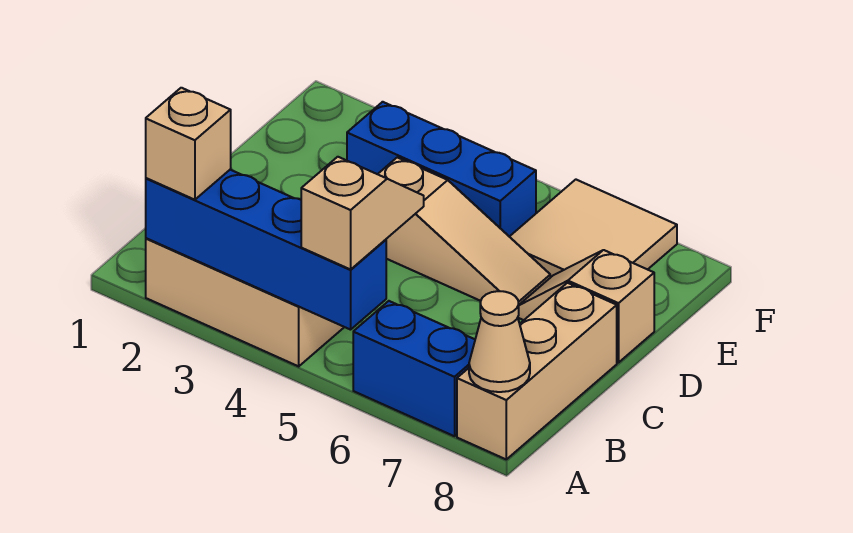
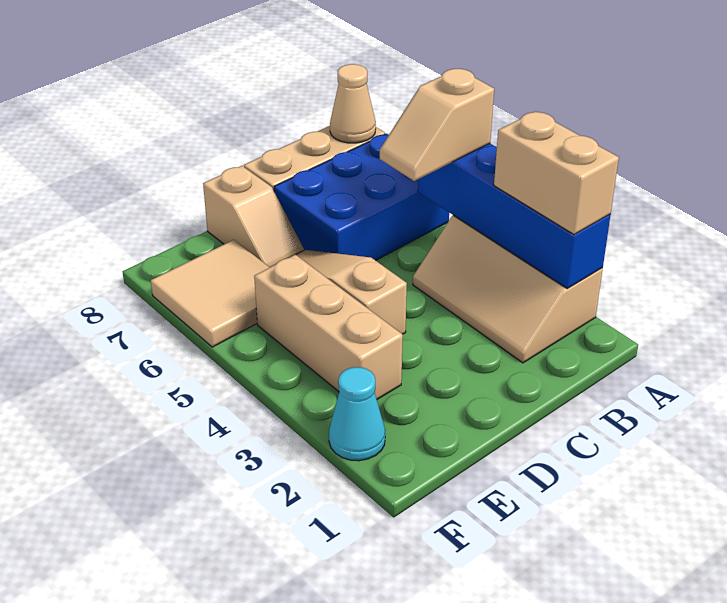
tan 1x1 brick [146,88,231,200] -> tan 1x2 brick [494,111,619,234]
blue 1x2 brick [353,301,475,436] -> blue 2x3 brick [274,134,449,261]
blue 1x3 brick [347,102,536,237] -> tan 1x3 brick [254,255,403,399]
none -> cyan 1x1 cone [329,367,385,461]

